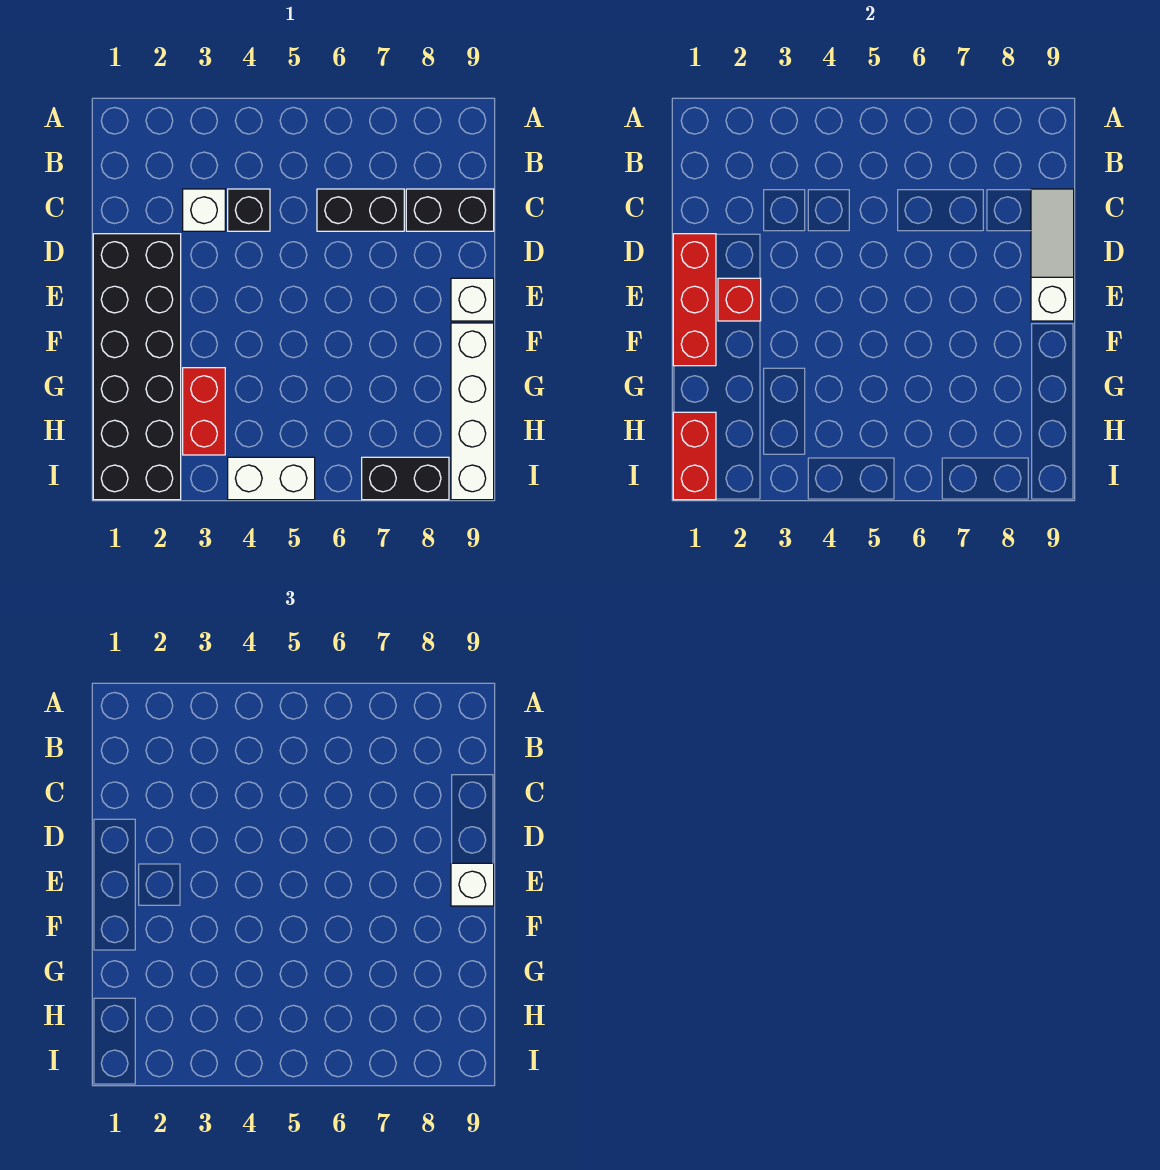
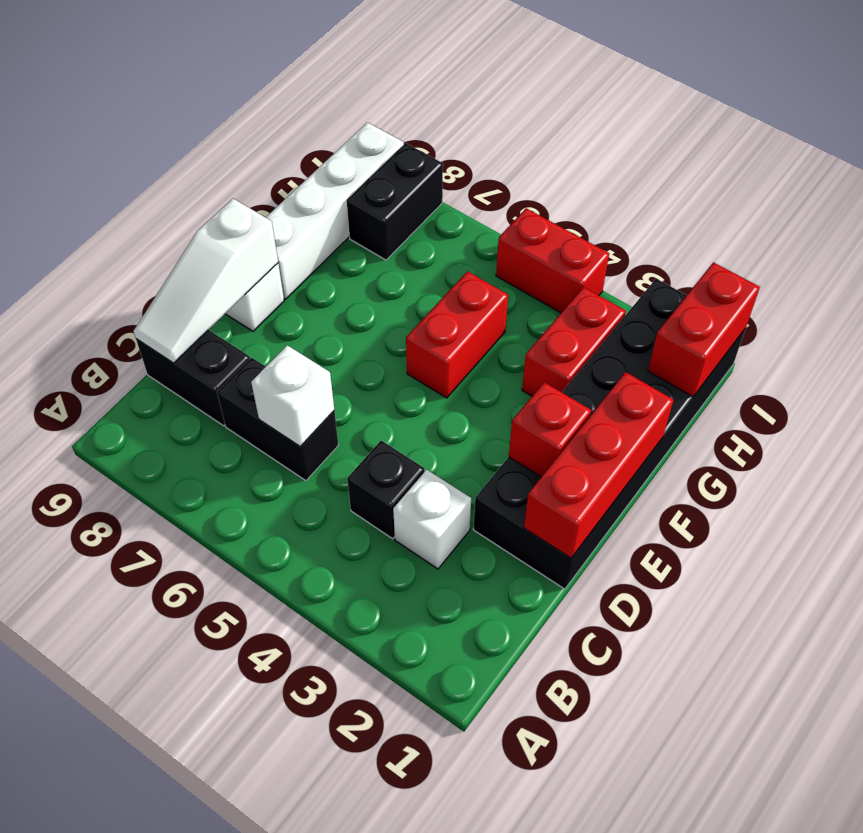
white 1x1 brick [451,863,494,906] -> white 1x1 brick moved to [251,345,334,447]
none -> red 1x2 brick [406,271,508,398]
white 1x2 brick [228,457,315,500] -> red 1x2 brick [496,208,609,313]
black 1x2 brick [362,457,449,500] -> black 1x2 brick turned to [347,143,443,260]

